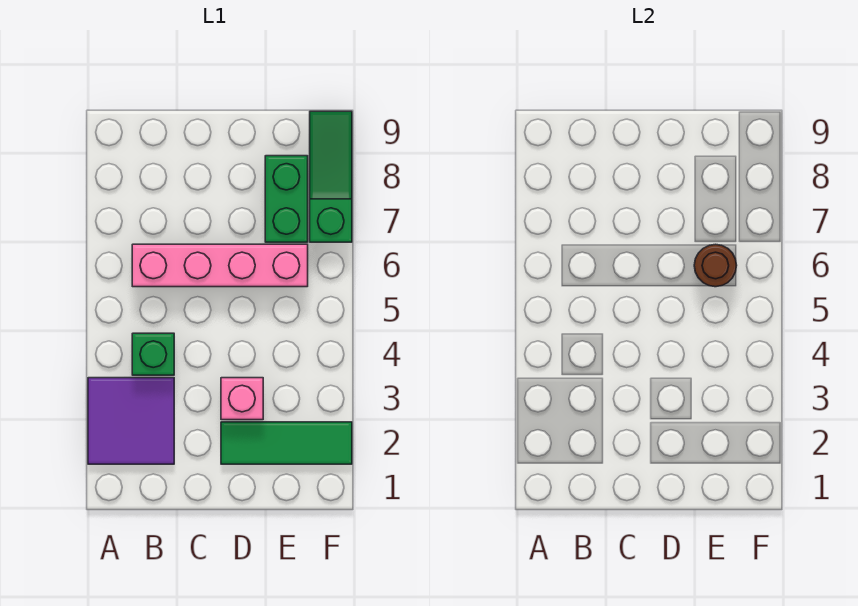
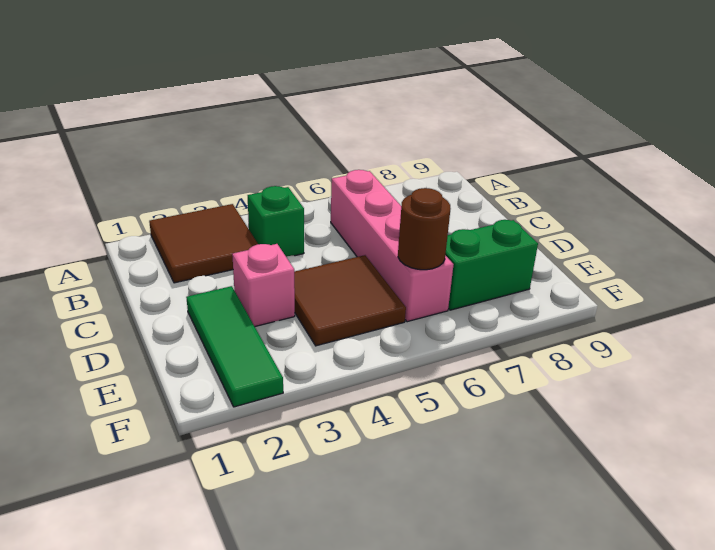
purple 2x2 tile [88,378,174,464] -> brown 2x2 tile [149,204,258,283]
none -> brown 2x2 tile [294,255,406,346]
green 1x3 slope [310,111,352,242] -> none

